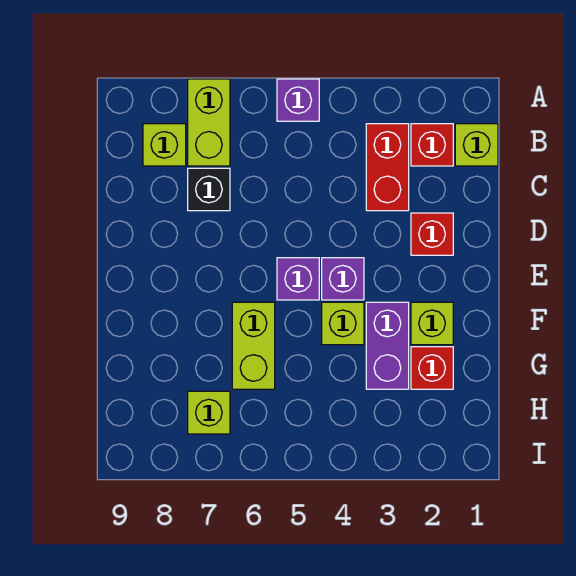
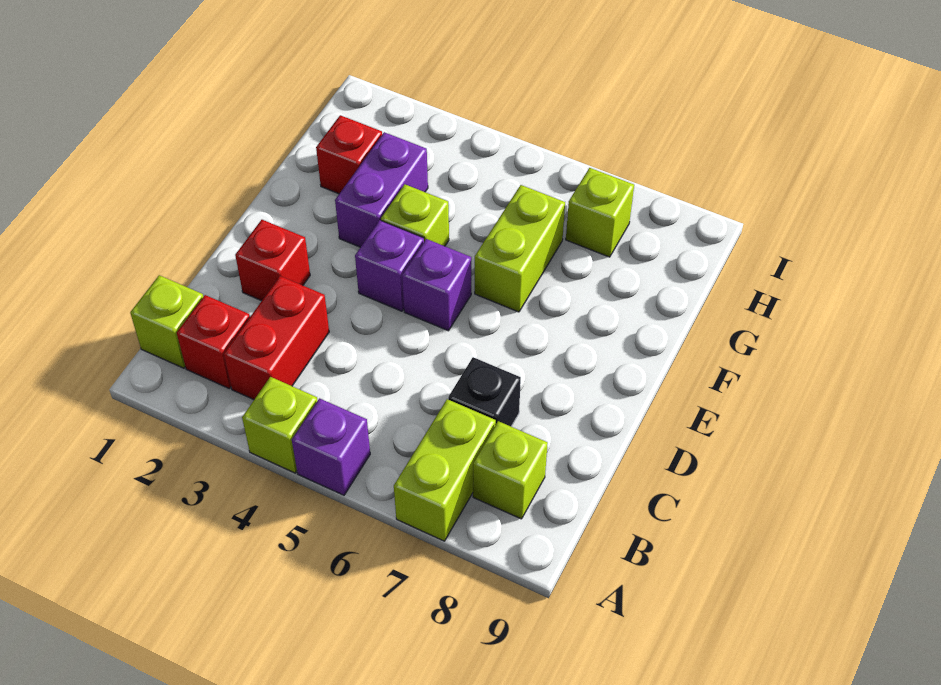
lime 1x1 brick [411,302,453,345] -> lime 1x1 brick moved to [242,377,317,473]

